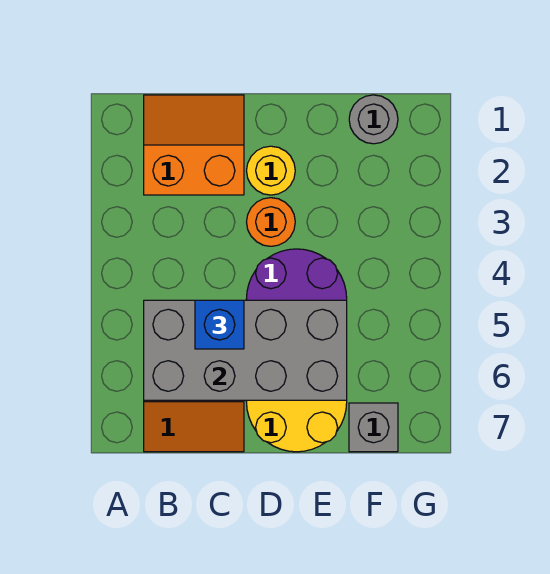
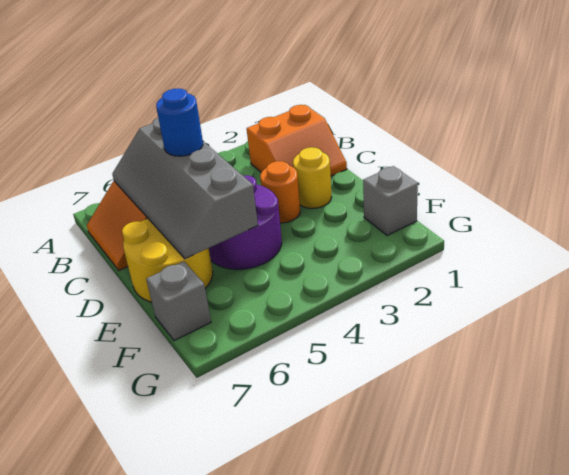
orange 2x2 slope [144,95,244,195] -> orange 2x2 slope turned to [247,105,347,176]
grey 2x4 brick [144,300,347,400] -> grey 2x4 slope [112,118,258,259]
blue 1x1 brick [195,300,244,349] -> blue 1x1 round brick [156,89,203,156]
grey 1x1 round brick [349,95,398,144] -> grey 1x1 brick [363,166,418,236]

